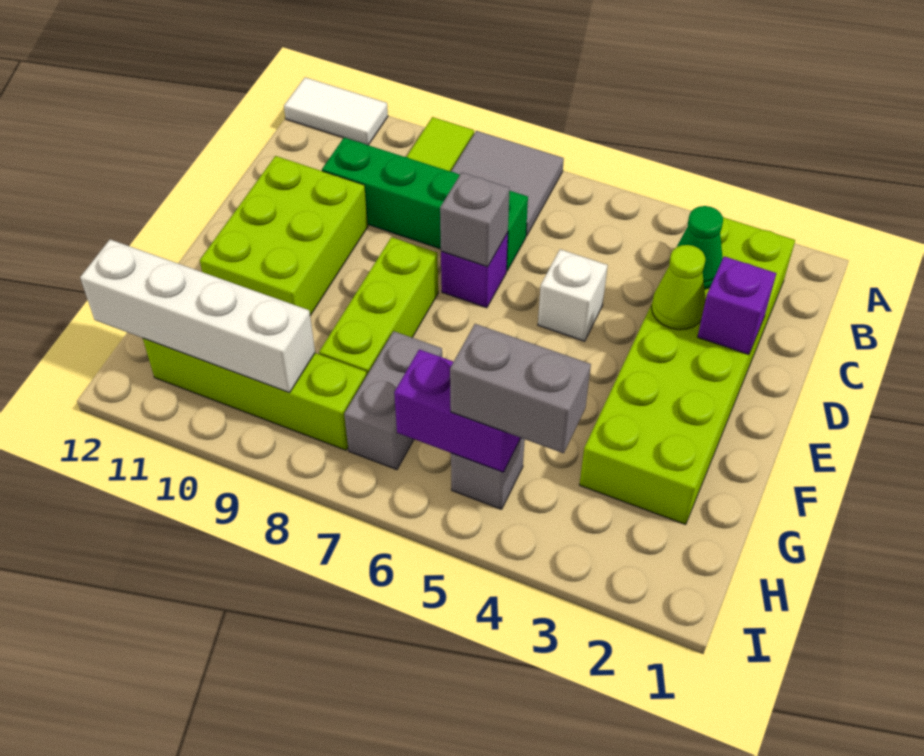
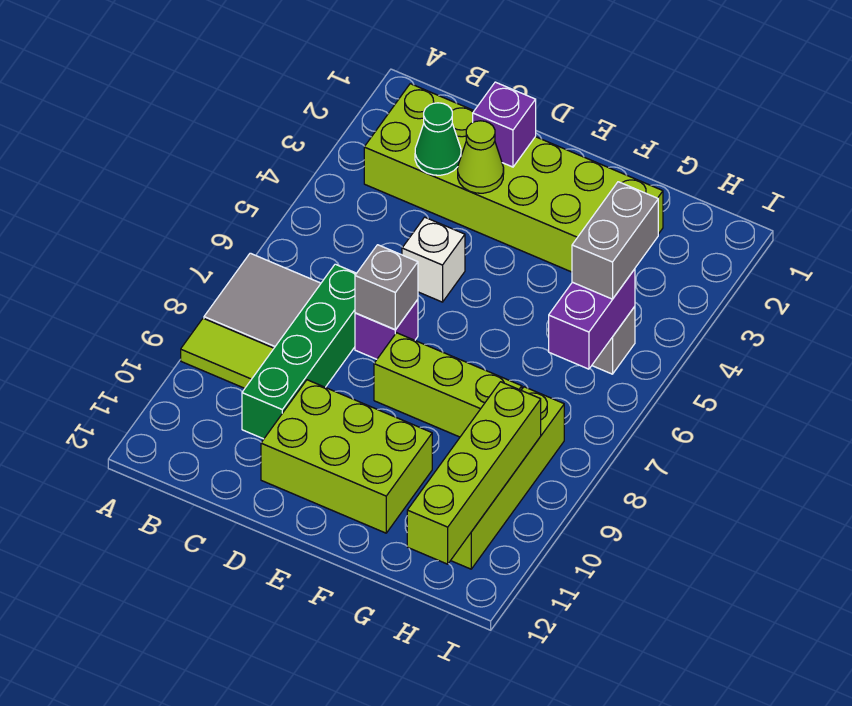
white 1x2 tile [284,77,388,145] -> none
grey 1x2 brick [344,331,442,470] -> none
white 1x4 brick [80,240,315,393] -> lime 1x4 brick [407,382,541,564]

